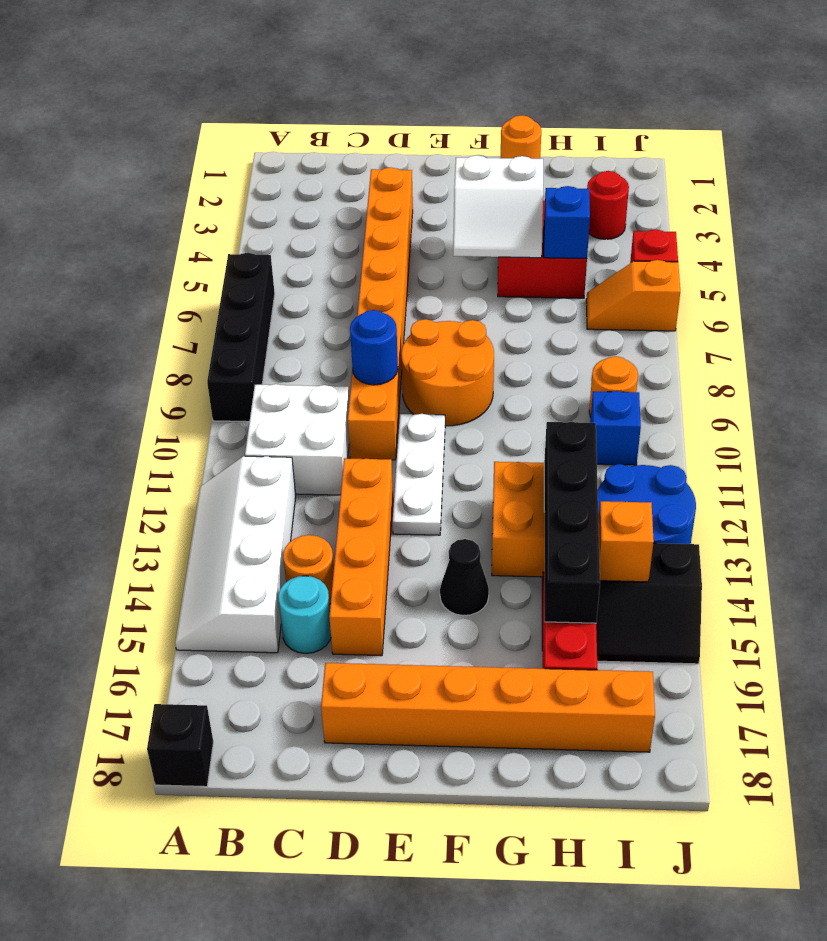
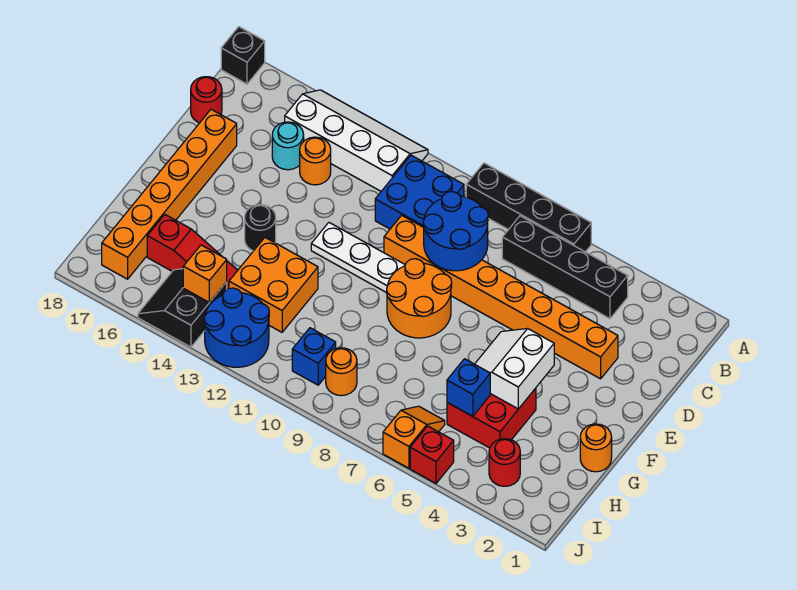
white 2x2 brick [245,384,349,495] -> blue 2x2 brick [375,155,464,229]
none -> red 1x1 round brick [191,77,222,123]
blue 1x1 round brick [350,310,398,385] -> blue 2x2 round brick [423,192,488,271]
orange 1x4 brick [329,458,393,656] -> none
black 1x1 cone [440,539,489,616] -> black 1x1 round brick [245,205,276,251]
black 1x4 brick [544,422,600,623] -> black 1x4 brick moved to [502,216,628,319]

